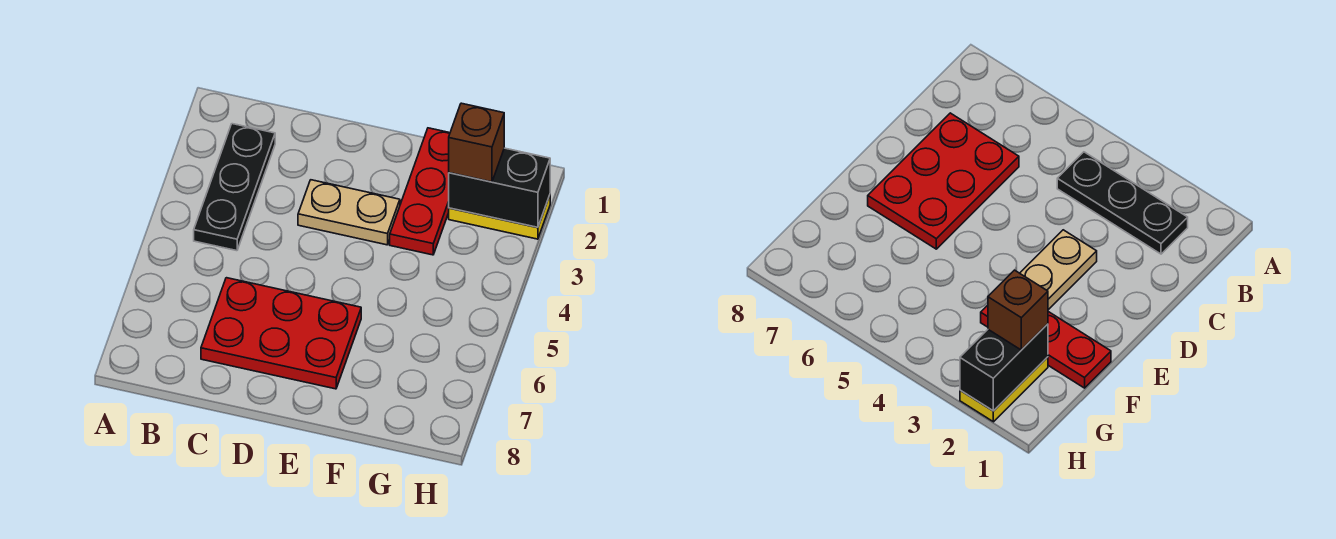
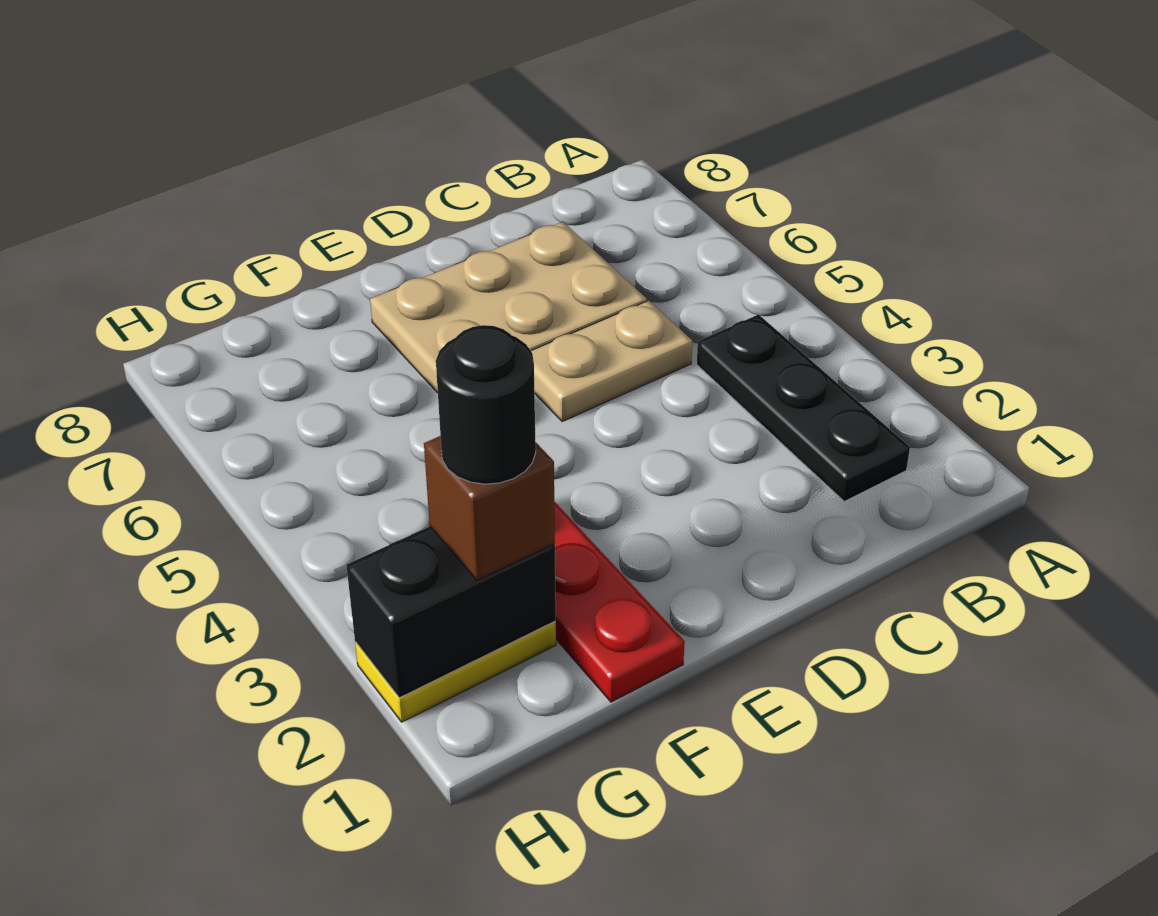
red 2x3 plate [201,278,361,389] -> tan 2x3 plate [370,222,647,393]
tan 1x2 plate [298,180,400,245] -> tan 1x2 plate moved to [531,301,692,422]
none -> black 1x1 round brick [436,325,536,484]

